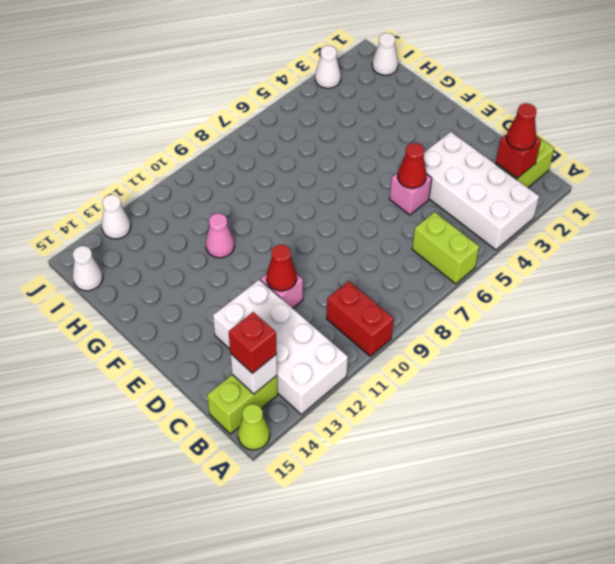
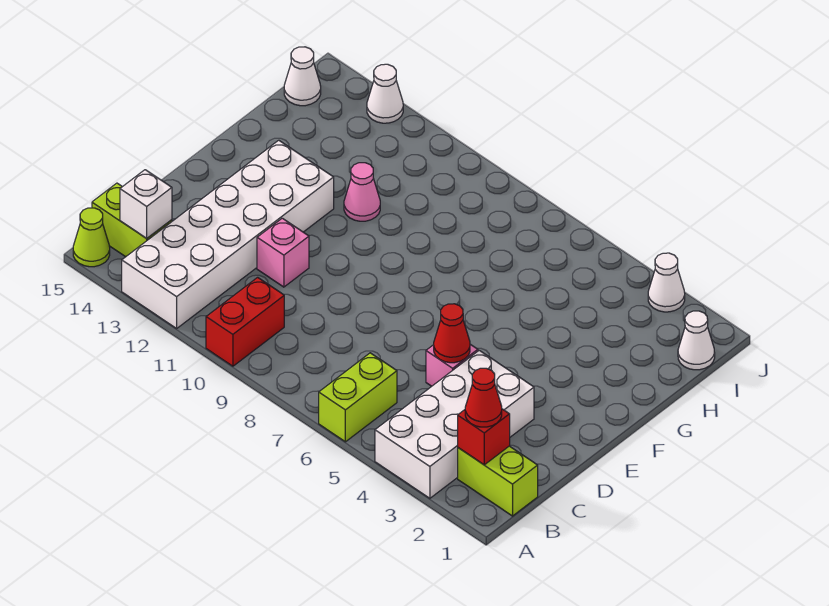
white 2x4 brick [213,280,348,414] -> white 2x6 brick [122,140,334,328]
red 1x1 brick [229,312,277,373] -> none
red 1x1 cone [267,245,297,291] -> none

